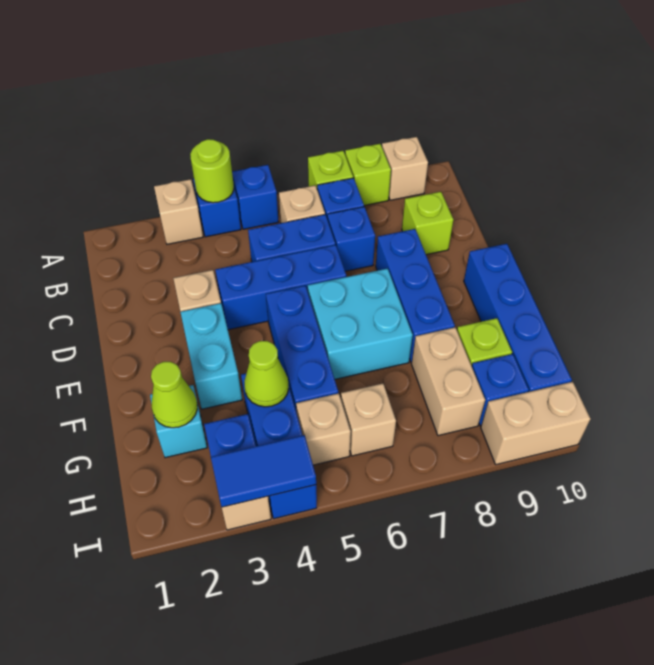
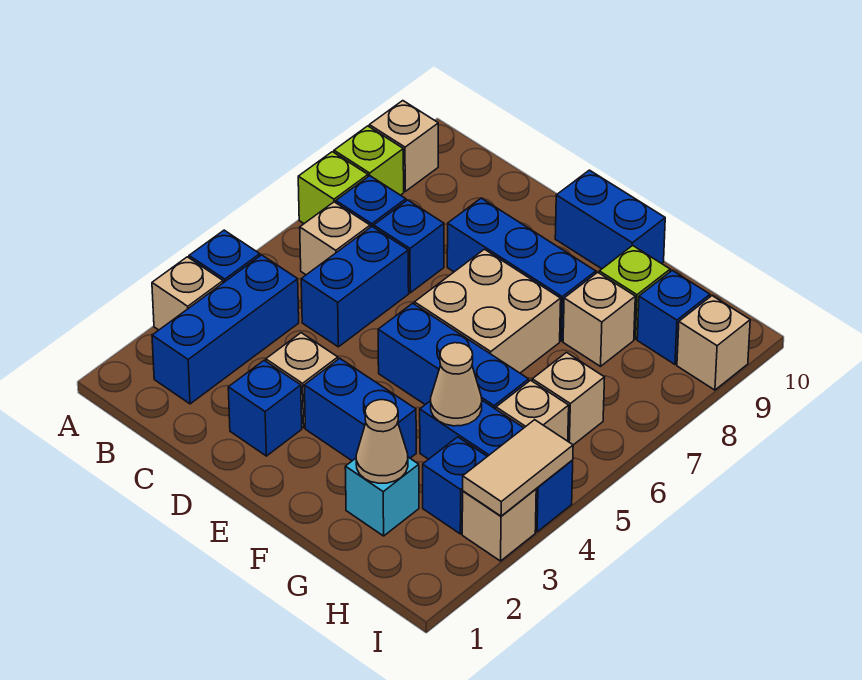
lime 1x1 round brick [190,139,234,203] -> none
blue 1x1 brick [232,165,279,229] -> blue 1x1 brick moved to [228,361,302,456]
lime 1x1 brick [402,192,453,255] -> none
blue 1x3 brick [215,245,346,330] -> blue 1x3 brick moved to [152,255,299,404]
cyan 1x2 brick [181,303,242,409] -> blue 1x2 brick [304,358,416,461]
cyan 2x2 brick [308,269,413,379] -> tan 2x2 brick [414,249,561,373]
blue 1x4 brick [464,244,572,392] -> blue 1x2 brick [555,170,665,269]
lime 1x1 cone [151,362,197,428] -> tan 1x1 cone [356,400,408,483]
lime 1x1 cone [244,341,289,407] -> tan 1x1 cone [431,343,482,426]
tan 1x2 brick [412,327,485,436] -> tan 1x1 brick [563,272,635,366]
blue 1x2 tile [211,435,316,507] -> tan 1x2 tile [463,420,573,516]
tan 1x2 brick [481,382,590,464] -> tan 1x1 brick [677,296,750,390]

